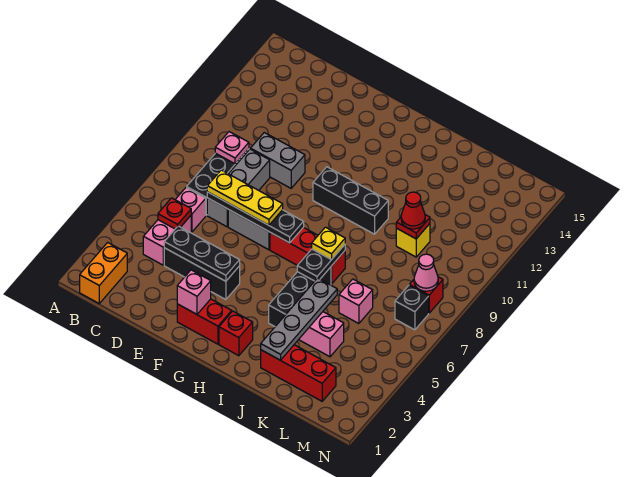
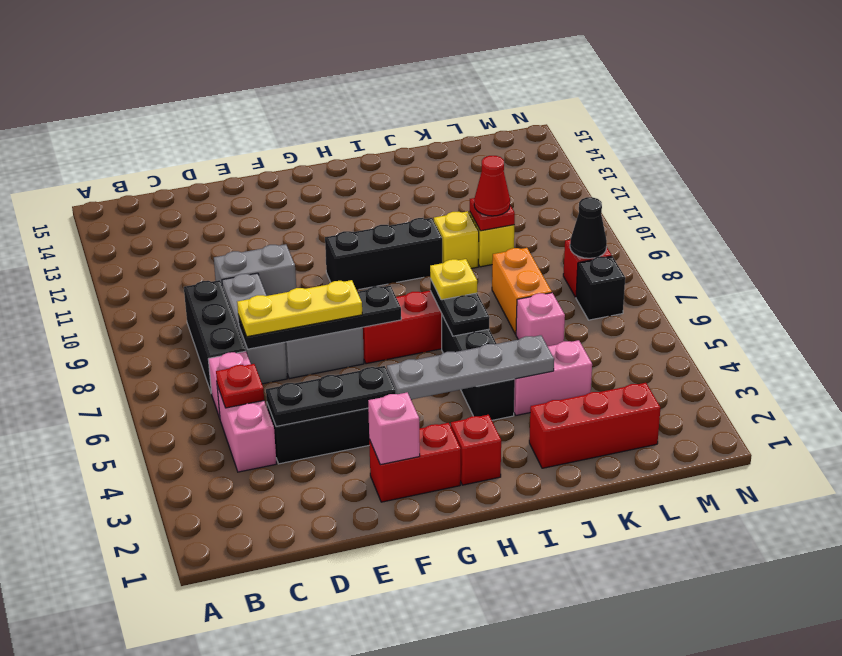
orange 1x2 brick [80,242,127,303] -> orange 1x2 brick moved to [492,248,552,334]
pink 1x1 plate [215,132,249,164] -> none
grey 1x4 plate [261,278,337,360] -> grey 1x4 plate turned to [387,335,554,399]
none -> yellow 1x1 brick [434,211,479,268]
pink 1x1 cone [414,254,438,291] -> black 1x1 cone [570,197,607,258]

